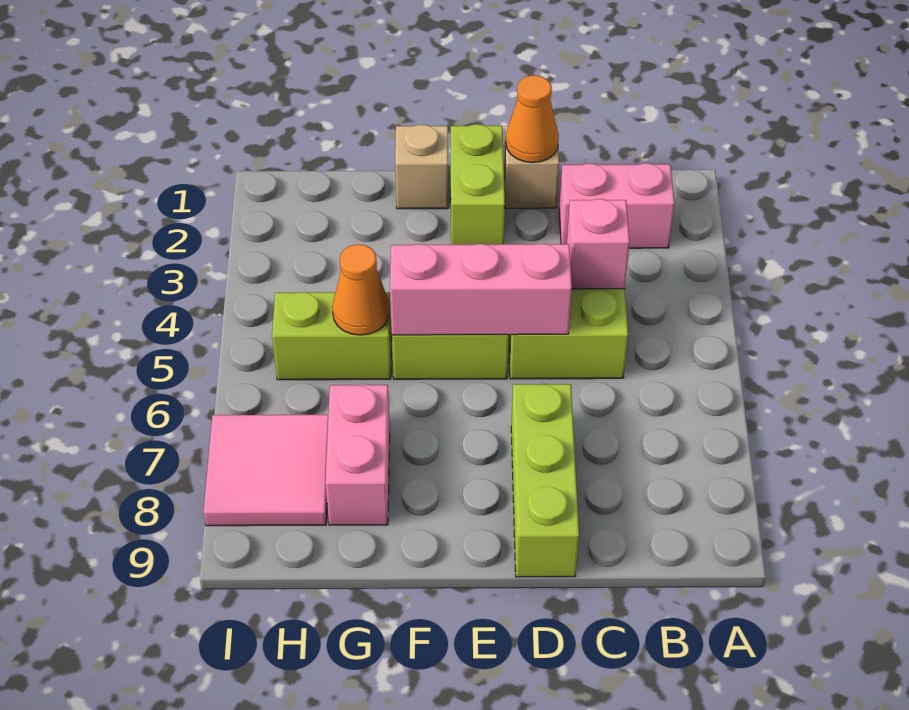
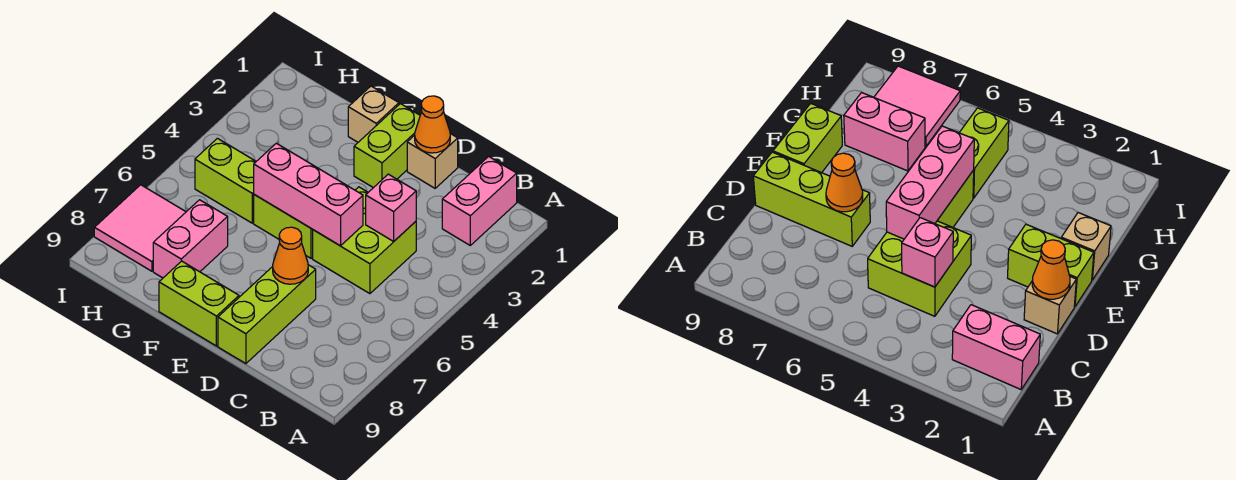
pink 1x2 brick [559,163,675,248] -> pink 1x2 brick turned to [442,156,517,245]
none -> lime 1x2 brick [159,261,239,346]
orange 1x1 cone [332,245,389,335] -> orange 1x1 cone moved to [273,227,308,284]

